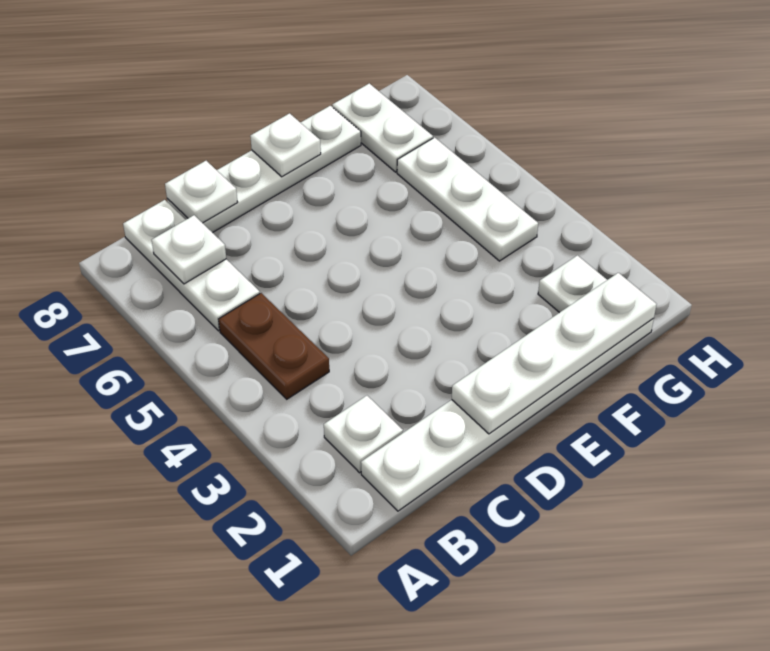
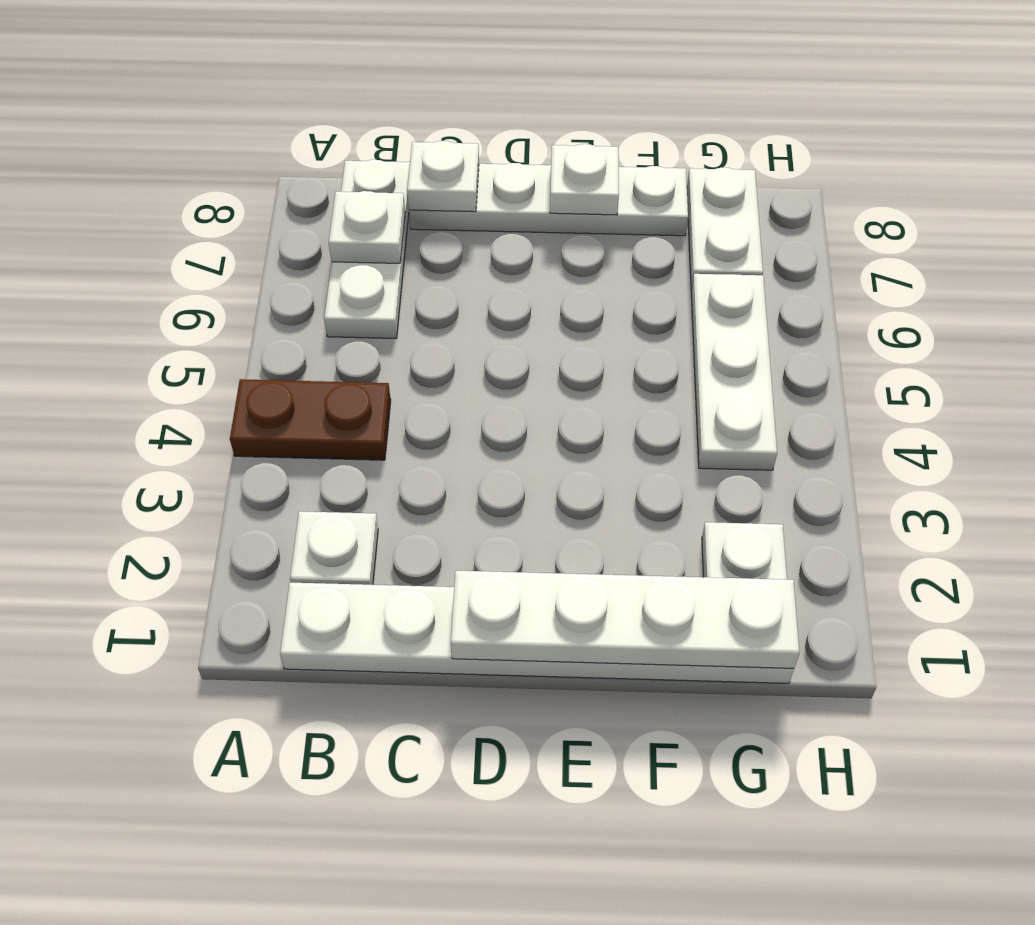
brown 1x2 plate [219,293,329,399] -> brown 1x2 plate turned to [230,379,391,460]

